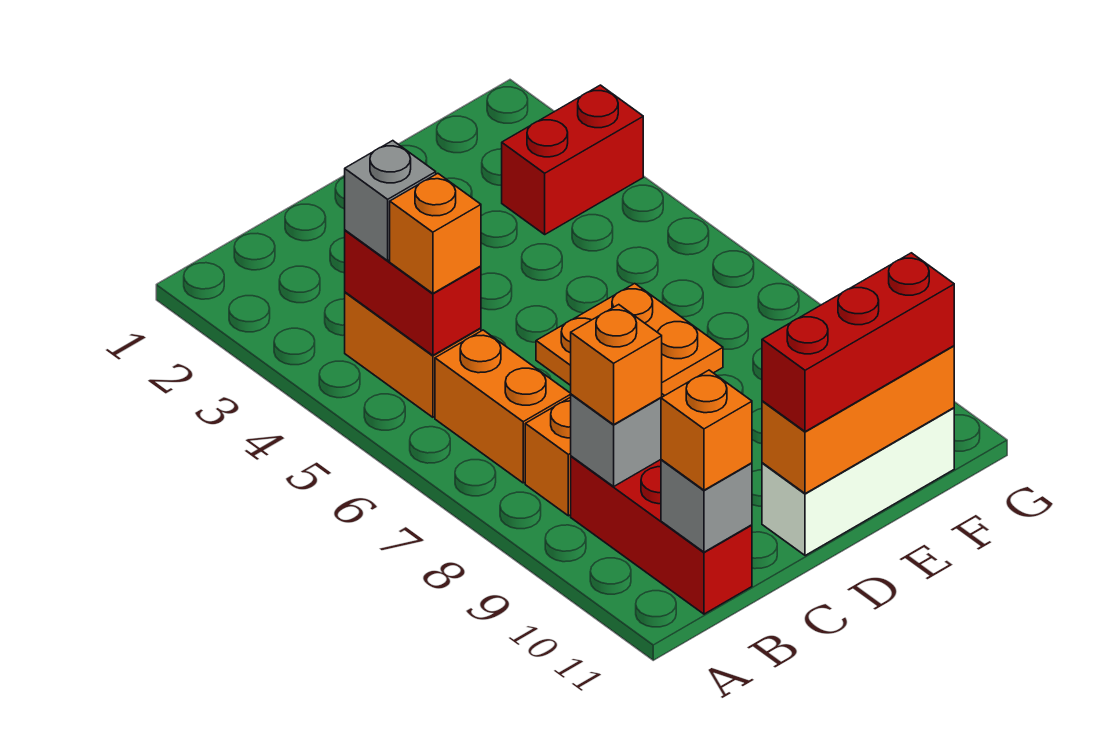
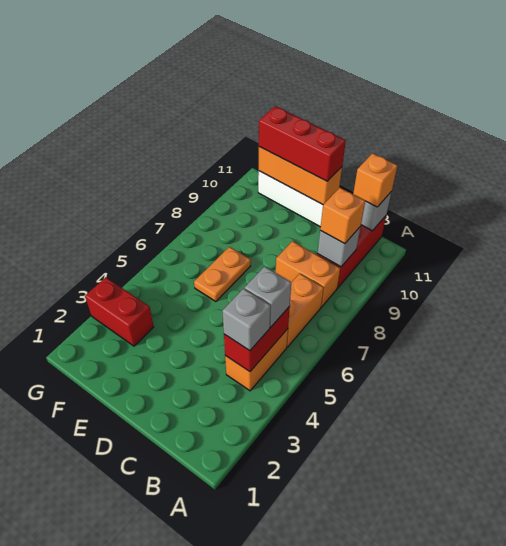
orange 1x1 brick [390,173,481,293] -> grey 1x1 brick [245,266,291,327]
orange 2x2 plate [536,284,723,396] -> orange 1x2 plate [194,247,251,302]

